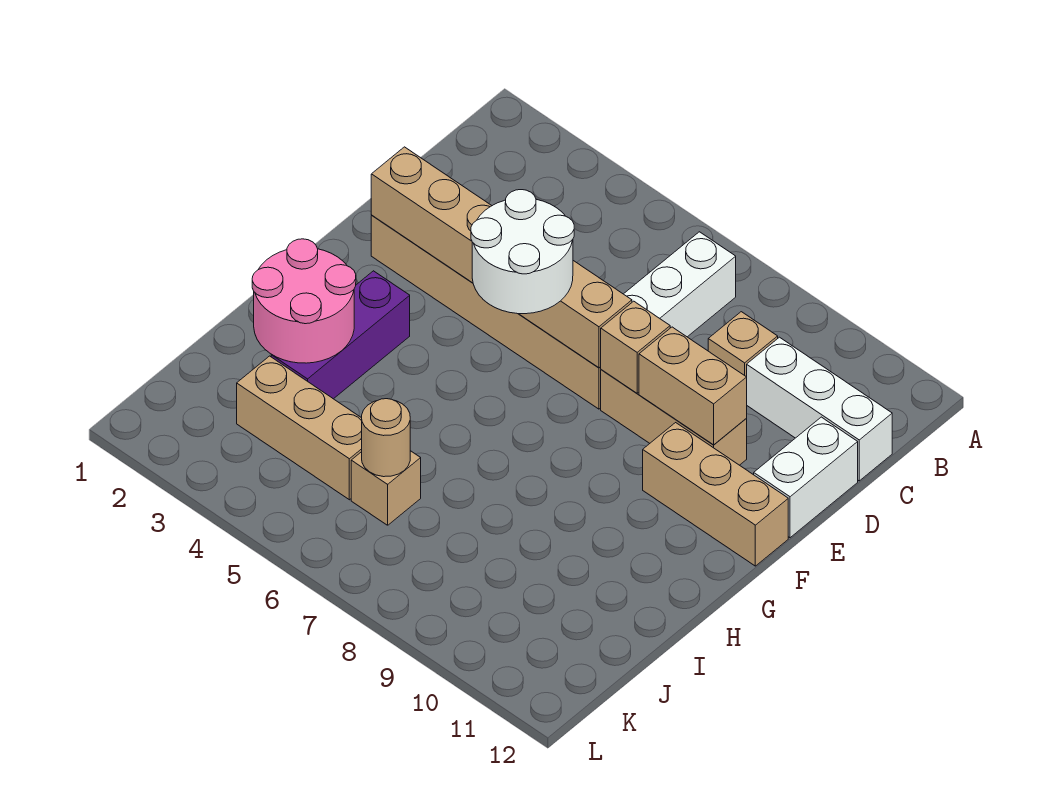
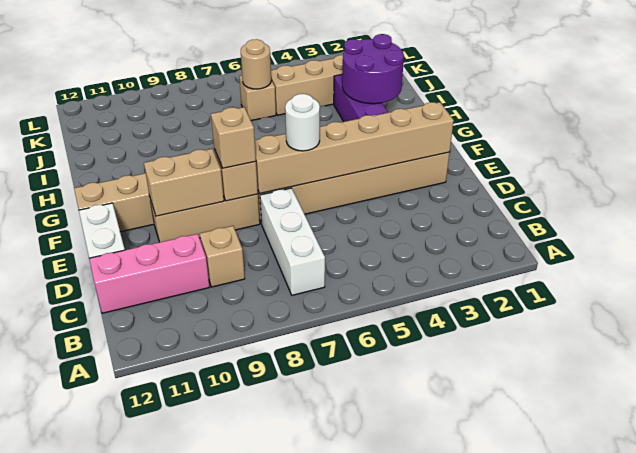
white 1x3 brick [747,337,892,481] -> pink 1x3 brick [89,234,210,313]
white 2x2 round brick [471,190,574,314] -> white 1x1 round brick [285,94,320,151]
none -> tan 1x1 brick [211,107,256,168]
pink 2x2 round brick [252,239,356,363] -> purple 2x2 round brick [342,34,404,104]

